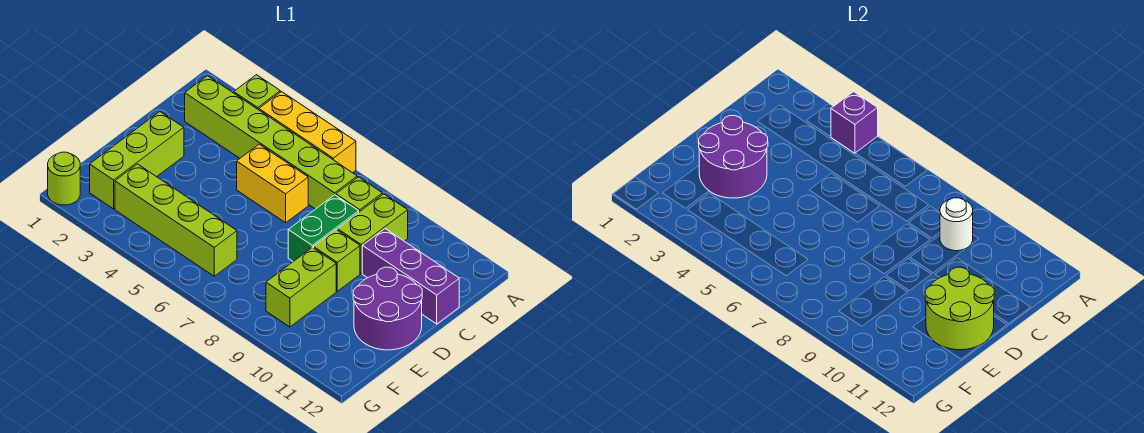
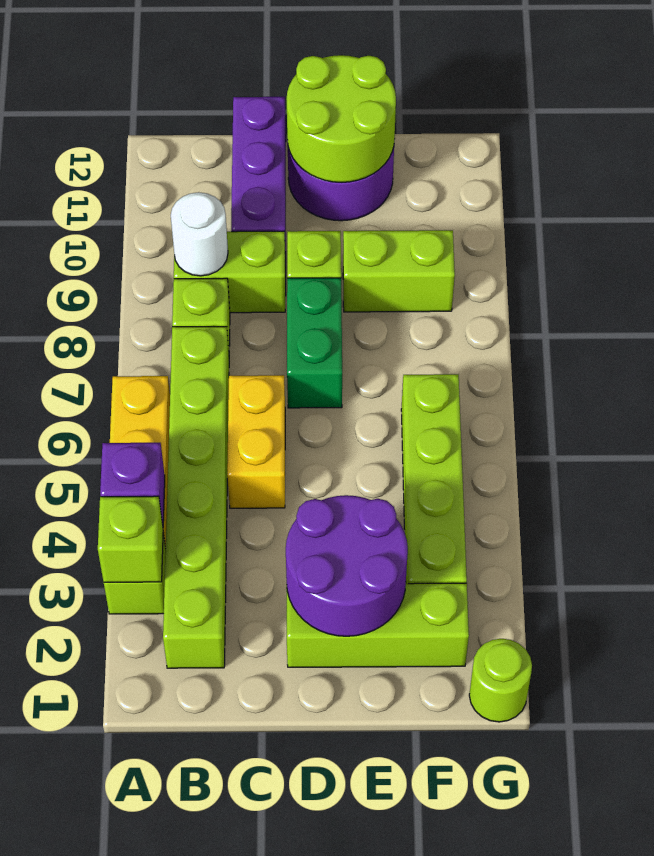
none -> lime 1x1 brick [98,496,163,582]
green 1x2 brick [288,195,359,261] -> green 1x2 brick turned to [287,278,342,408]

